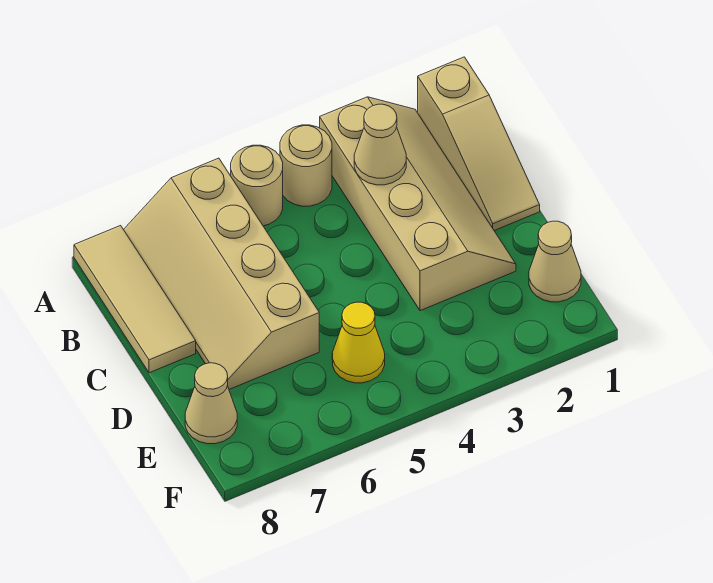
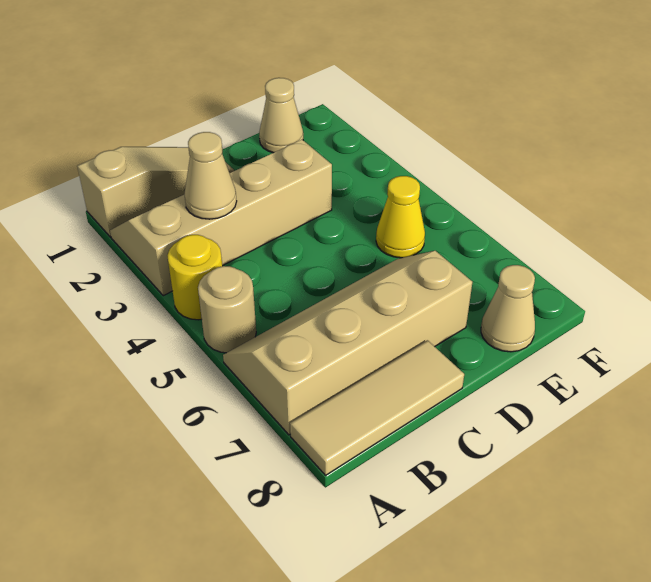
tan 1x1 round brick [280,125,332,206] -> yellow 1x1 round brick [167,235,222,320]
tan 2x4 slope [124,158,319,389] -> tan 2x4 slope turned to [223,251,472,435]

